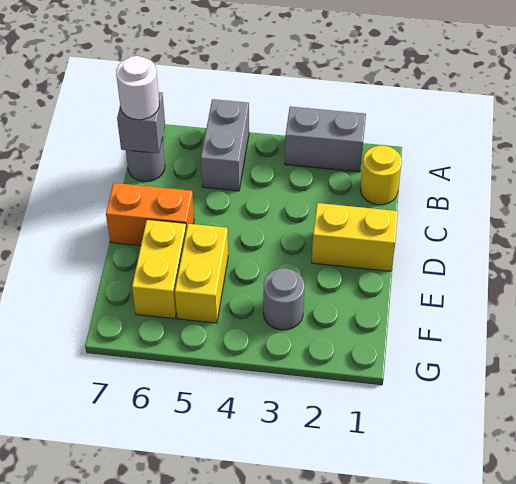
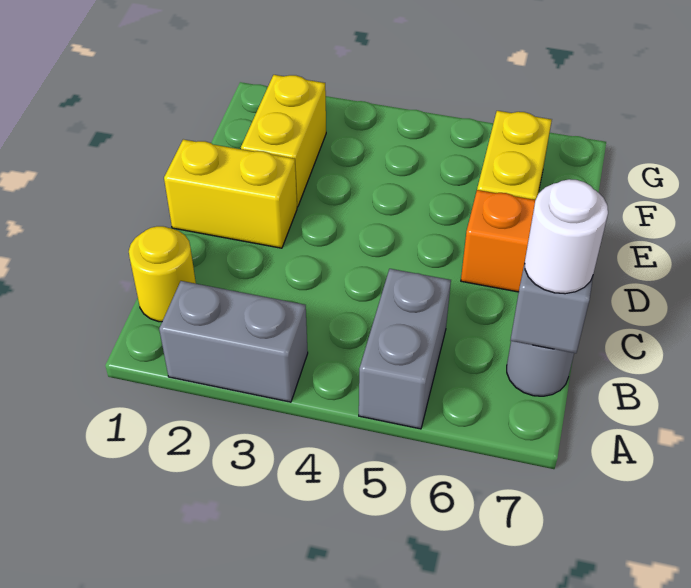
yellow 1x2 brick [175,224,228,323] -> yellow 1x2 brick moved to [241,75,326,207]
grey 1x1 round brick [263,268,304,330] -> none

